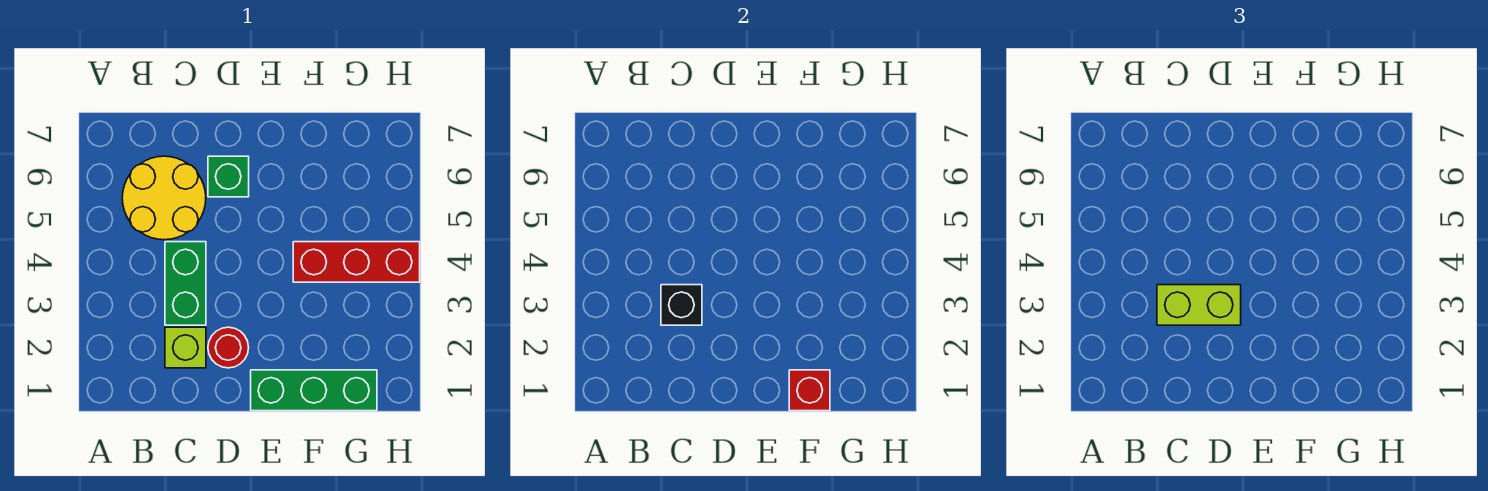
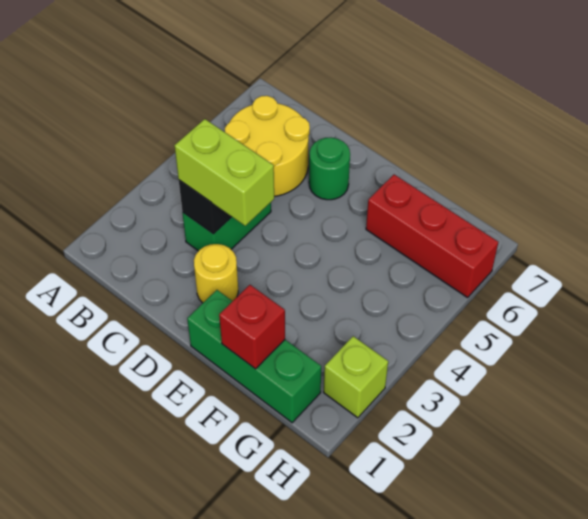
lime 1x1 brick [165,327,206,368] -> lime 1x1 brick moved to [324,336,388,418]
red 1x1 round brick [208,327,249,368] -> yellow 1x1 round brick [194,244,238,303]
green 1x1 brick [208,156,249,197] -> green 1x1 round brick [309,137,350,200]
red 1x3 brick [293,242,420,282] -> red 1x3 brick moved to [366,175,498,298]

